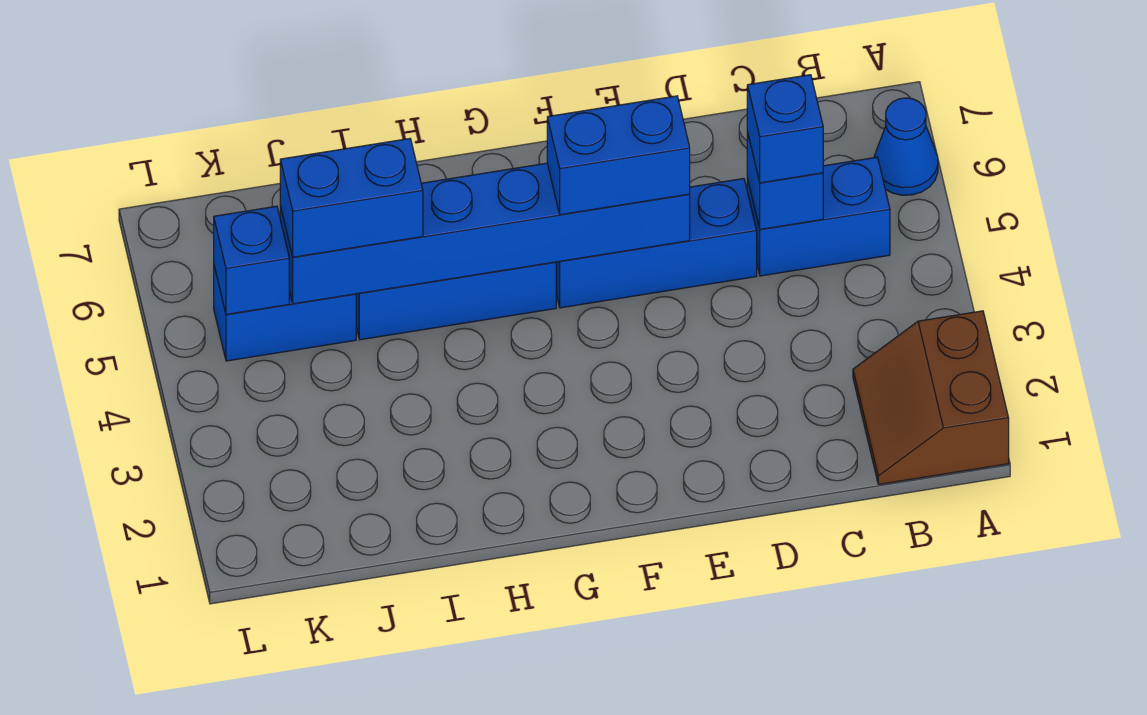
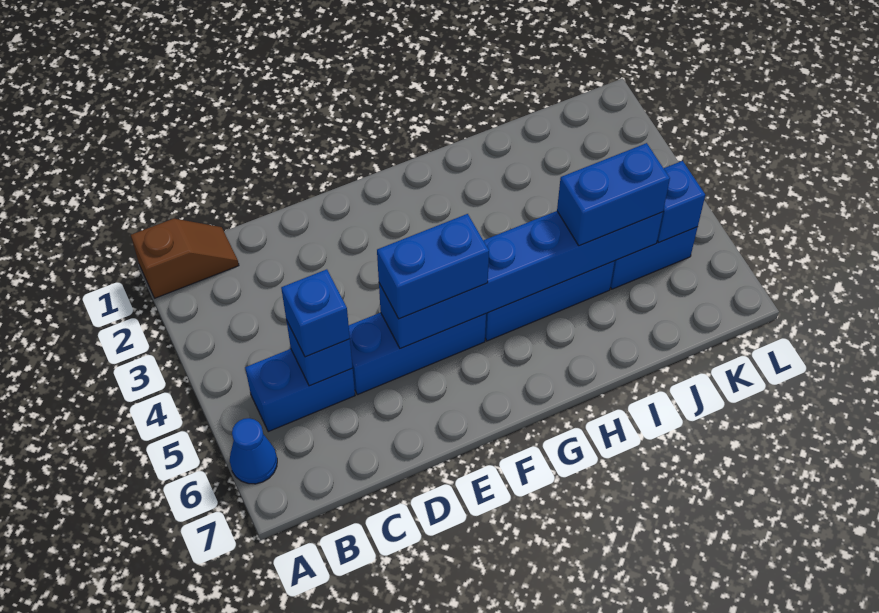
brown 2x2 slope [853,311,1009,484] -> brown 1x2 slope [131,219,239,298]

